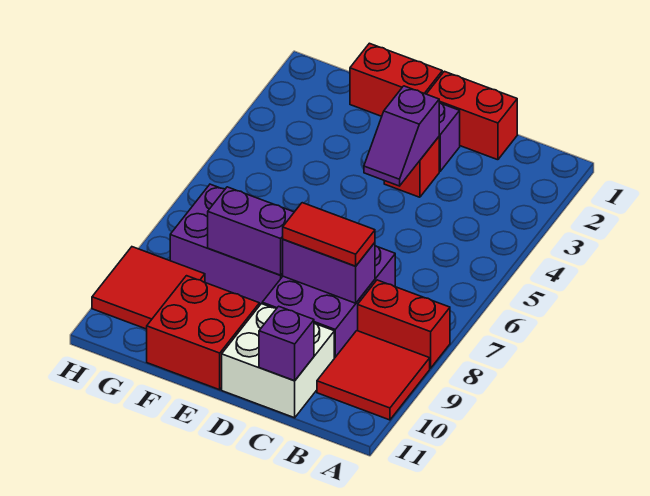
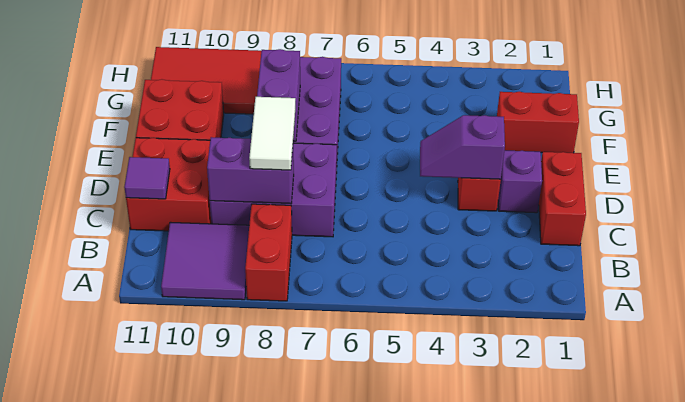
red 2x2 tile [317,331,430,420] -> purple 2x2 tile [161,222,249,300]
purple 1x2 brick [282,239,375,303] -> purple 1x2 brick turned to [207,137,294,204]
red 1x2 tile [283,203,375,266] -> white 1x2 tile [249,97,295,170]
white 2x2 brick [222,304,334,418] -> red 2x2 brick [126,138,211,231]
purple 1x1 brick [259,306,314,381] -> purple 1x1 tile [124,157,170,199]
red 1x2 brick [350,43,442,116] -> red 1x2 brick turned to [497,92,579,153]
red 2x2 tile [92,247,205,329] -> red 2x3 tile [151,47,261,114]

